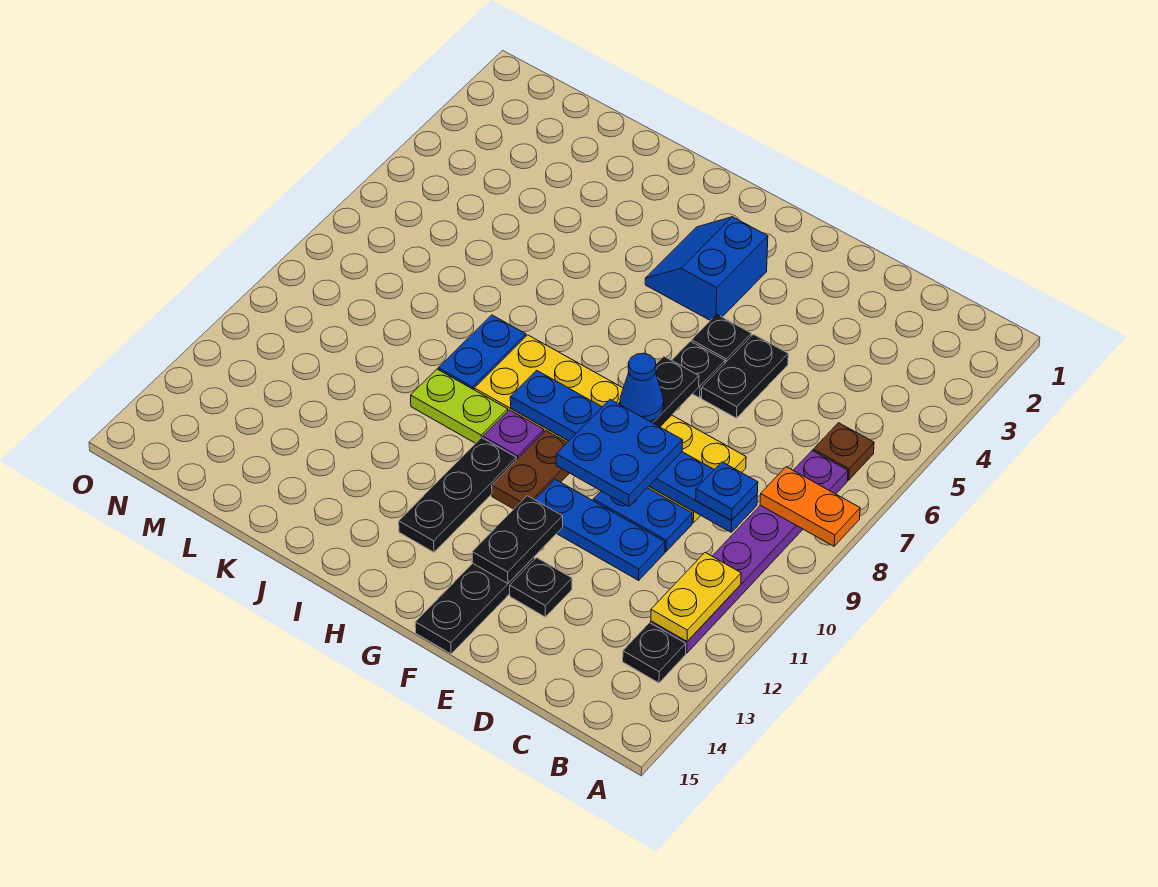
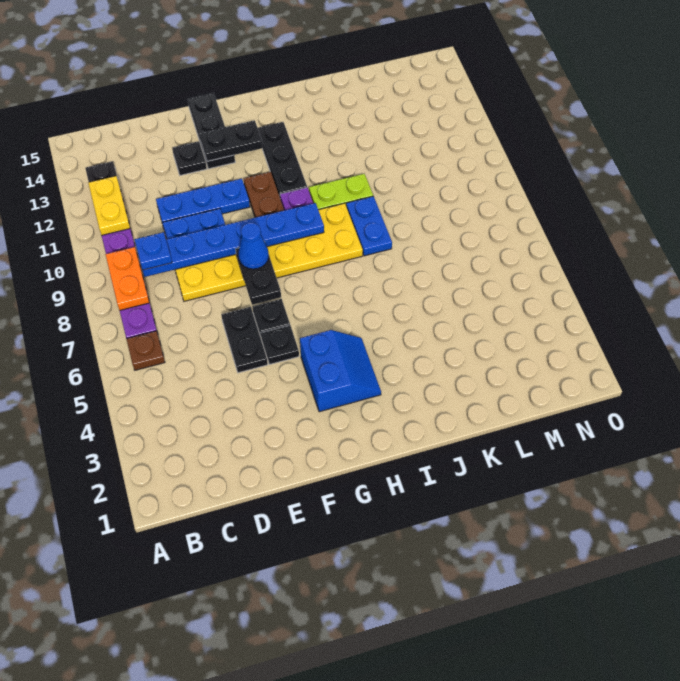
orange 1x2 plate [760,467,860,546] -> orange 1x2 plate turned to [105,247,149,311]
blue 2x2 plate [556,400,683,506] -> none
black 1x2 plate [472,496,563,583] -> black 1x2 plate turned to [199,120,263,161]

